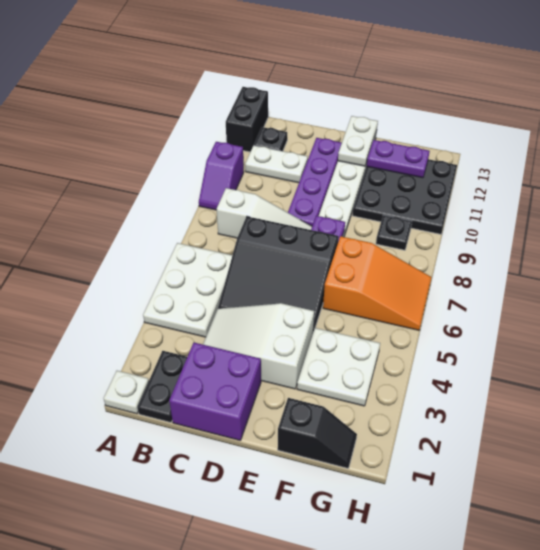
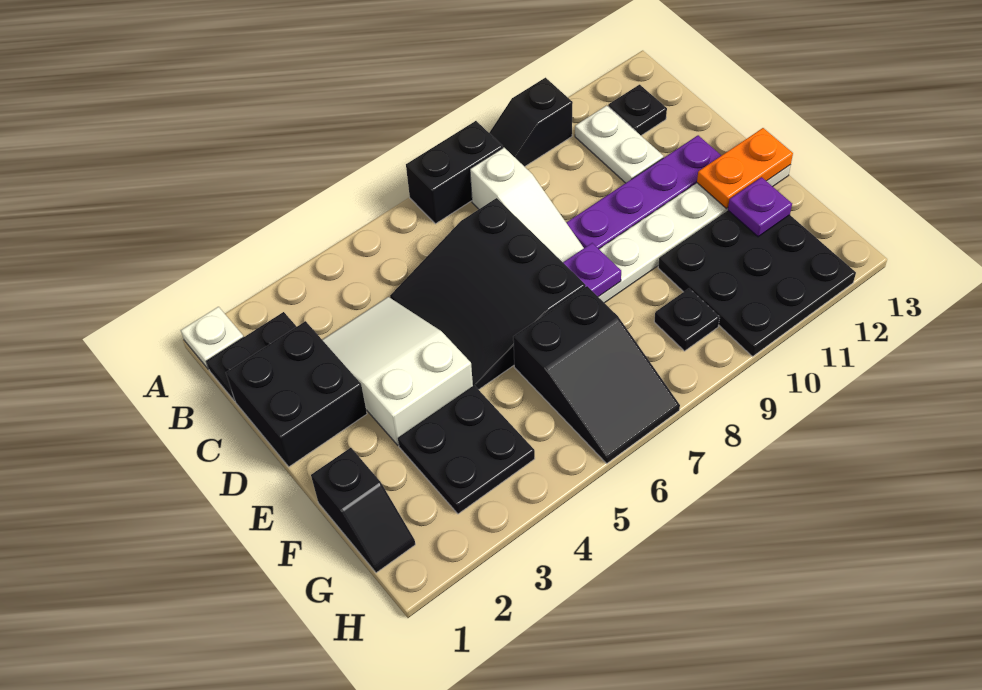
white 2x3 plate [143,243,232,337] -> none
purple 1x2 slope [199,142,244,210] -> black 1x2 slope [489,78,573,167]
black 1x2 brick [226,87,268,152] -> black 1x2 brick moved to [406,121,503,224]
purple 2x2 brick [169,342,261,440] -> black 2x2 brick [226,321,367,467]
white 1x2 plate [338,116,378,166] -> orange 1x2 plate [697,128,793,209]
white 2x2 plate [297,328,380,406] -> black 2x2 plate [398,385,535,514]
orange 2x3 slope [323,236,432,330] -> black 2x3 slope [513,286,680,463]
purple 1x2 plate [367,140,430,178] -> purple 1x1 plate [728,177,792,237]

